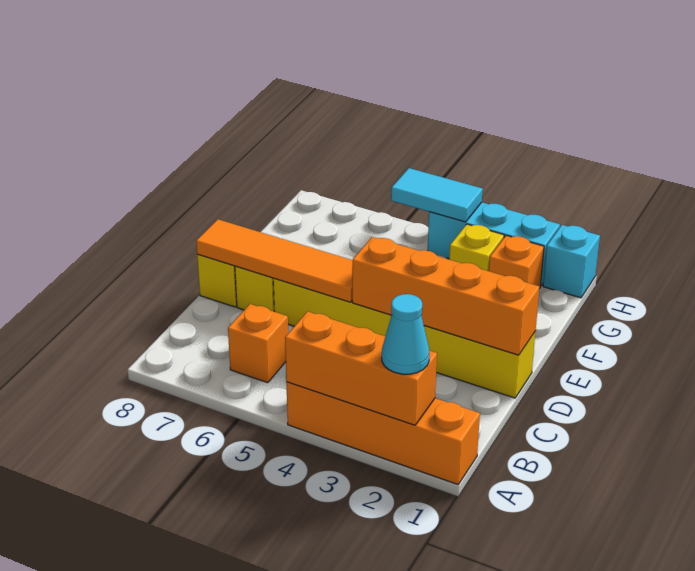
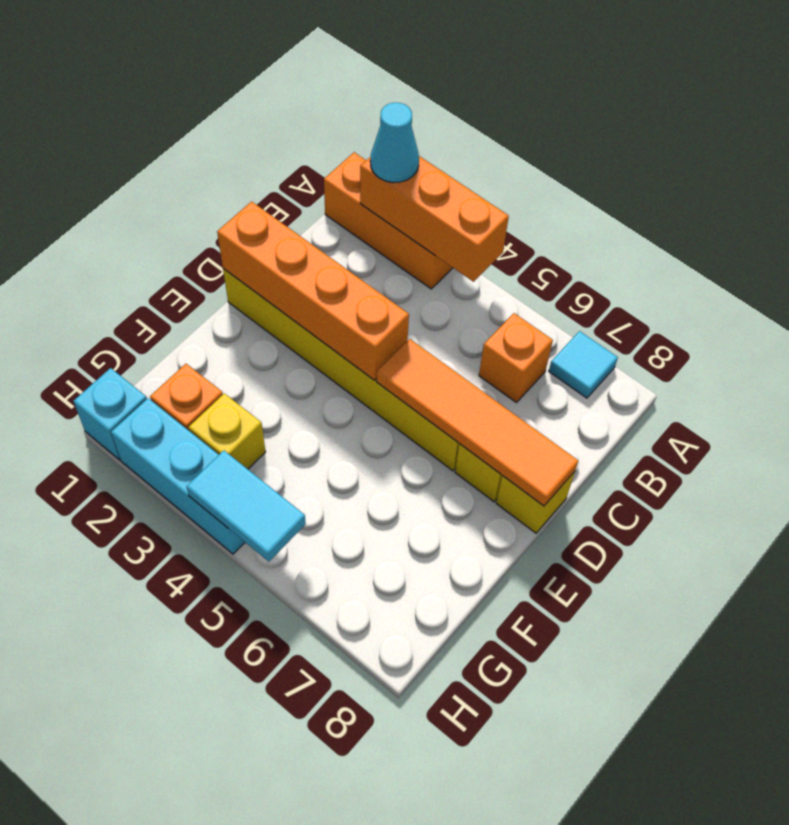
orange 1x4 brick [286,382,480,484] -> orange 1x3 brick [324,152,453,289]
none -> cyan 1x1 tile [549,331,618,398]

